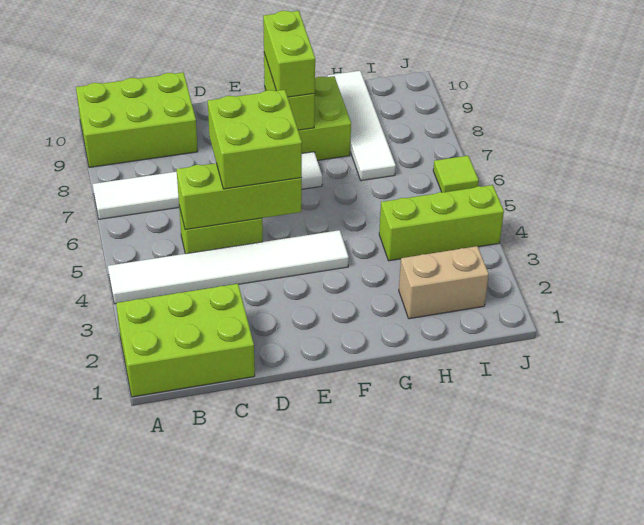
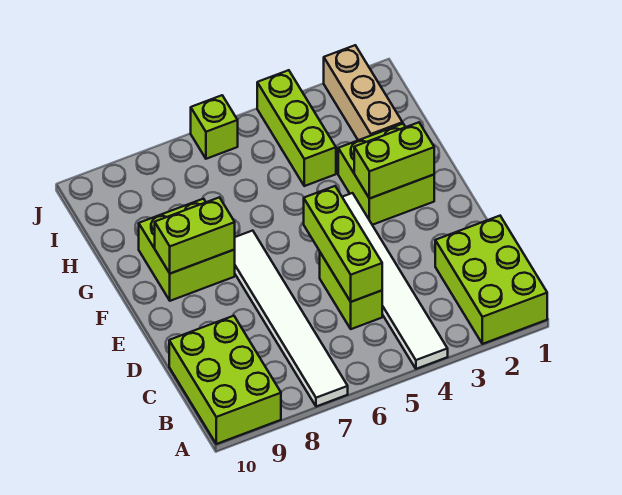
lime 2x2 brick [208,90,302,189] -> lime 2x2 brick moved to [338,124,434,225]
lime 1x2 brick [263,11,315,97] -> lime 1x2 brick moved to [354,122,434,199]
tan 1x2 brick [399,246,489,319] -> tan 1x3 brick [324,45,403,140]
white 1x4 tile [328,71,396,181] -> none
lime 1x1 tile [433,156,479,192] -> lime 1x1 brick [191,95,238,159]

